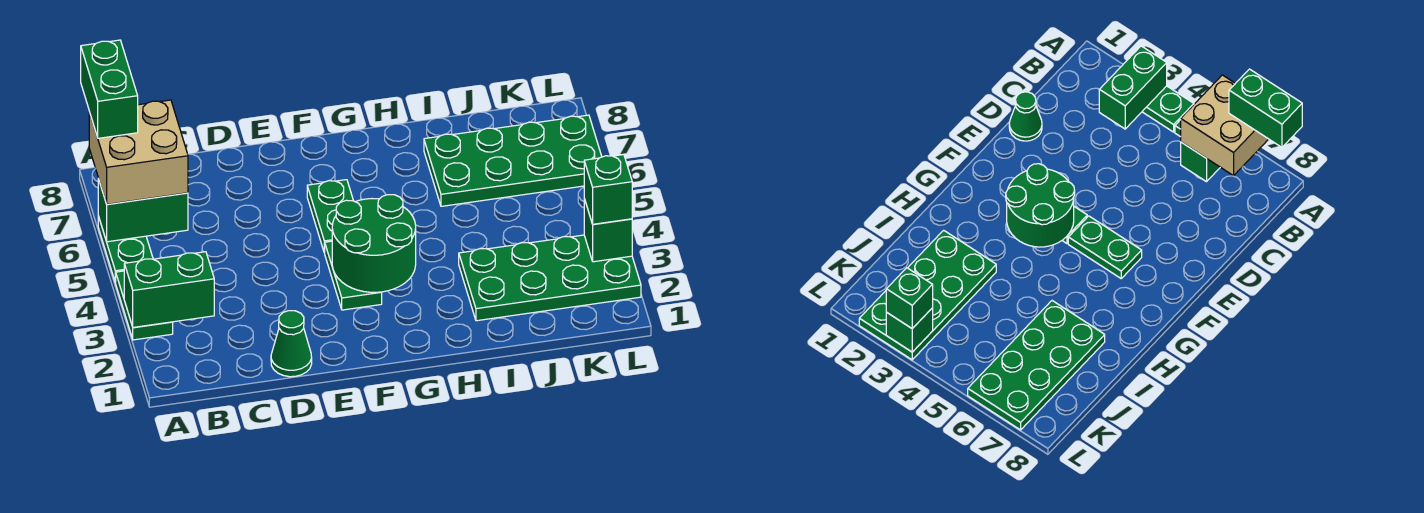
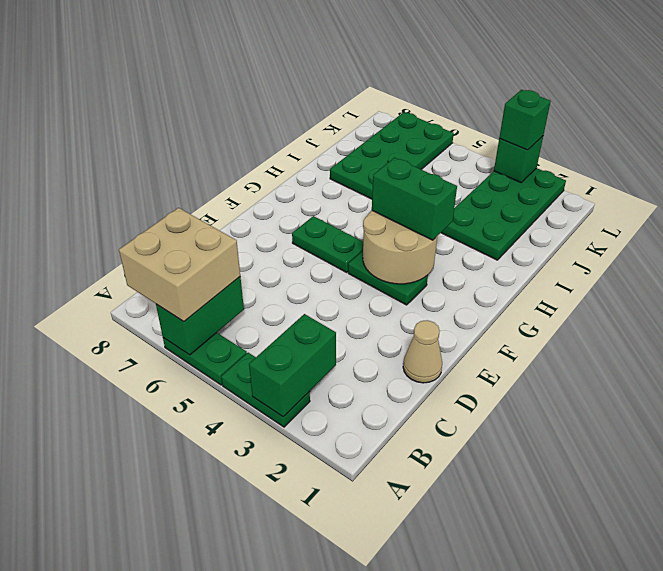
green 1x2 brick [81,40,138,138] -> green 1x2 brick moved to [372,158,457,240]
green 1x1 cone [271,311,312,377] -> tan 1x1 cone [403,320,442,383]
green 2x2 round brick [332,195,416,292] -> tan 2x2 round brick [363,211,437,284]

